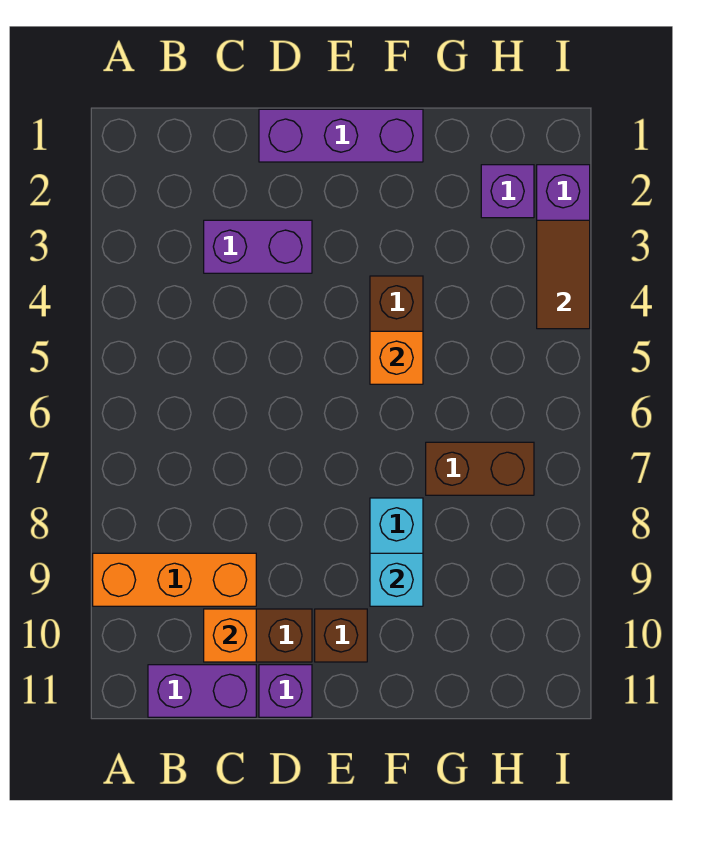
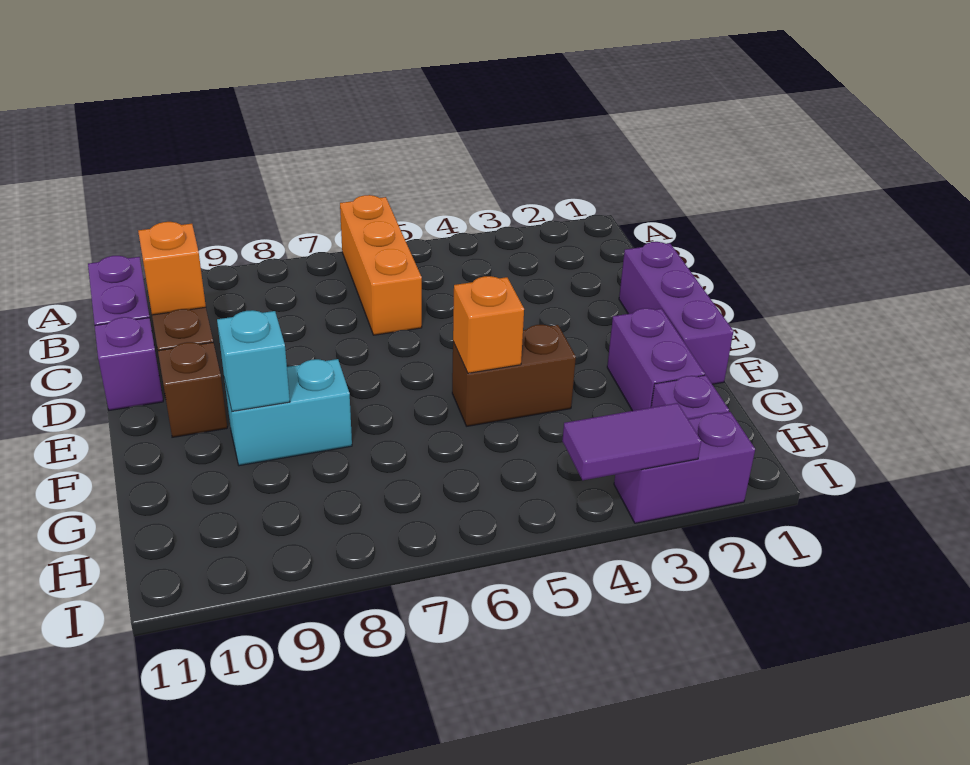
orange 1x3 brick [93,553,256,606] -> orange 1x3 brick moved to [340,195,422,335]
purple 1x2 brick [204,220,312,273] -> purple 1x2 brick moved to [607,308,705,411]
brown 1x2 brick [426,442,534,495] -> none
brown 1x2 tile [537,220,590,329] -> purple 1x2 tile [562,403,701,480]

